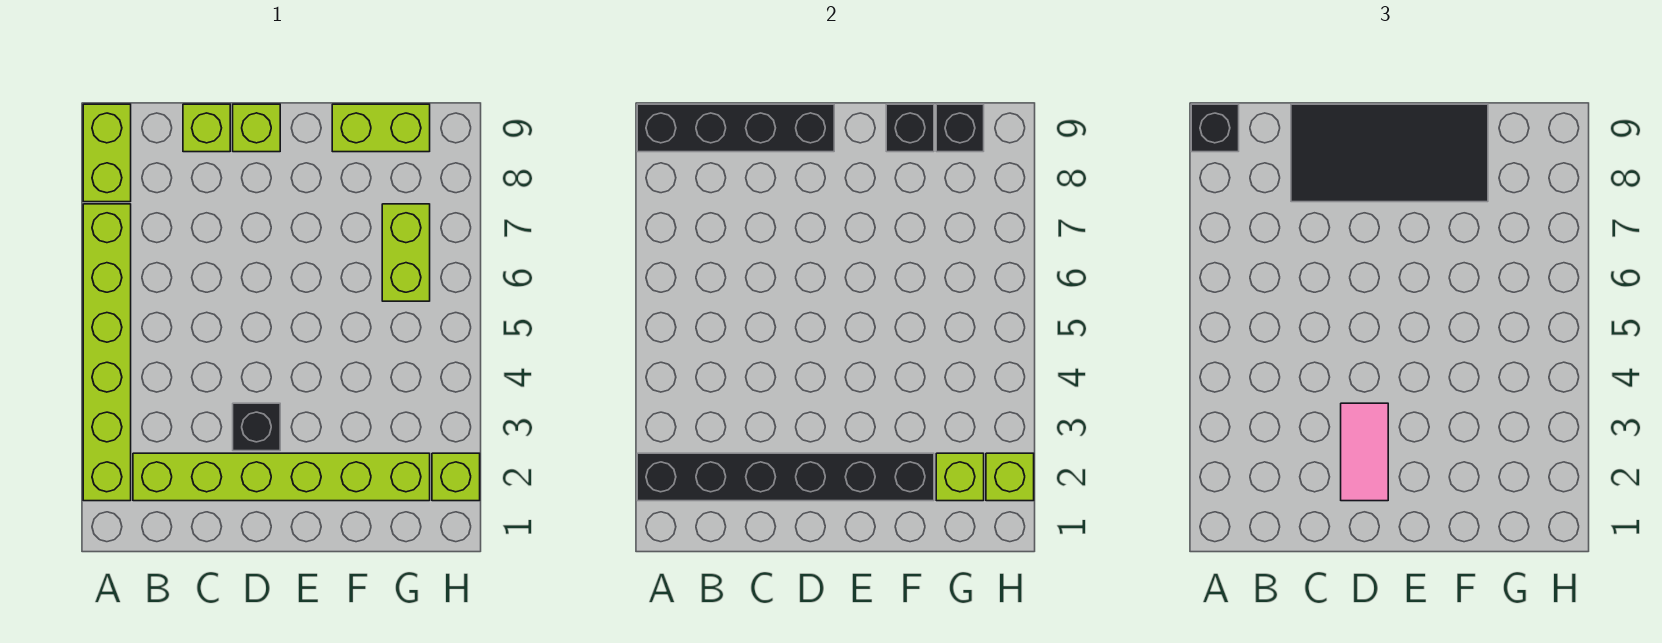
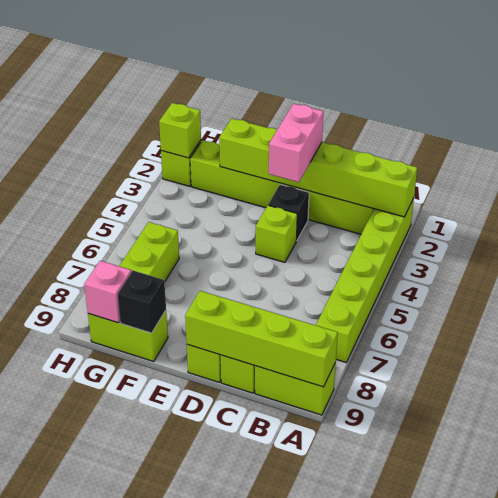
black 1x6 brick [637,453,934,501] -> lime 1x6 brick [219,119,417,217]
lime 1x2 brick [83,104,131,202] -> lime 1x2 brick turned to [255,363,336,415]
black 1x4 brick [637,104,834,152] -> lime 1x4 brick [185,291,338,387]
black 1x1 brick [1191,104,1239,152] -> none
black 2x4 tile [1291,104,1488,202] -> none
pink 1x2 tile [1341,403,1388,501] -> pink 1x2 brick [269,104,323,182]
lime 1x1 brick [936,453,984,501] -> lime 1x1 brick moved to [256,205,297,262]
black 1x1 brick [936,104,984,152] -> pink 1x1 brick [84,261,131,323]

